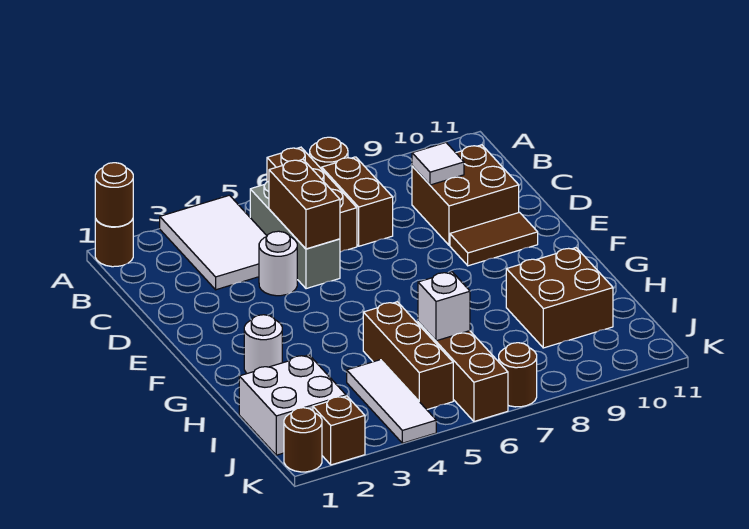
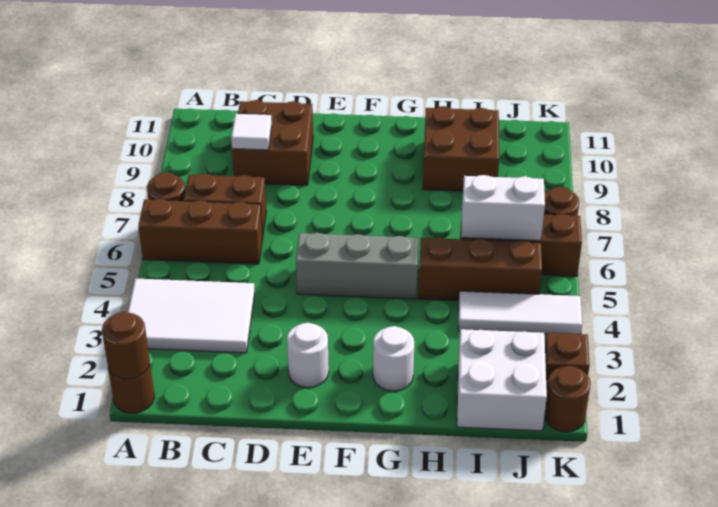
grey 1x3 brick [250,181,340,289] -> grey 1x3 brick moved to [296,233,419,299]
brown 1x2 brick [269,159,340,249] -> none
white 1x1 round brick [259,231,297,296] -> white 1x1 round brick moved to [287,323,329,387]
brown 1x2 tile [450,212,538,266] -> none
white 1x1 brick [418,272,470,341] -> white 1x2 brick [461,175,545,241]

